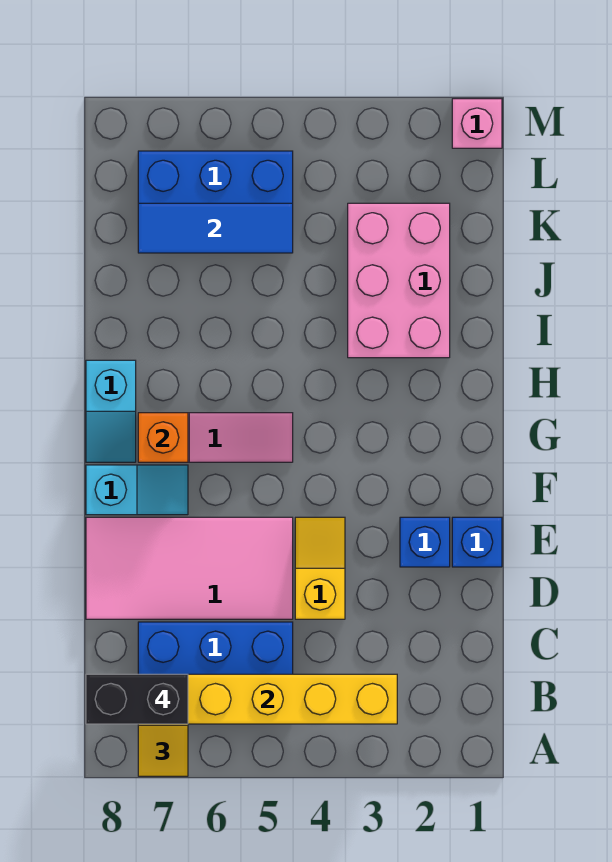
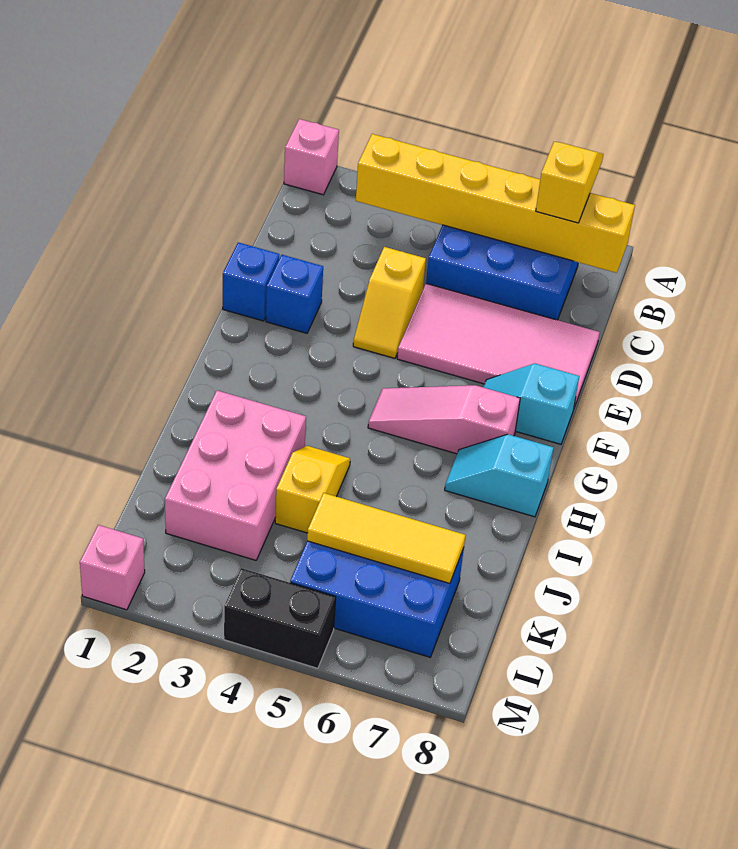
none -> pink 1x1 brick [284,119,339,195]
black 1x2 brick [86,674,188,724] -> black 1x2 brick moved to [224,568,336,668]
orange 1x1 brick [138,413,188,462] -> none
cyan 1x2 slope [86,360,136,462] -> cyan 1x2 slope turned to [445,434,553,517]
none -> yellow 1x2 slope [275,446,350,533]
blue 1x3 tile [138,203,293,253] -> yellow 1x3 tile [307,493,465,583]

